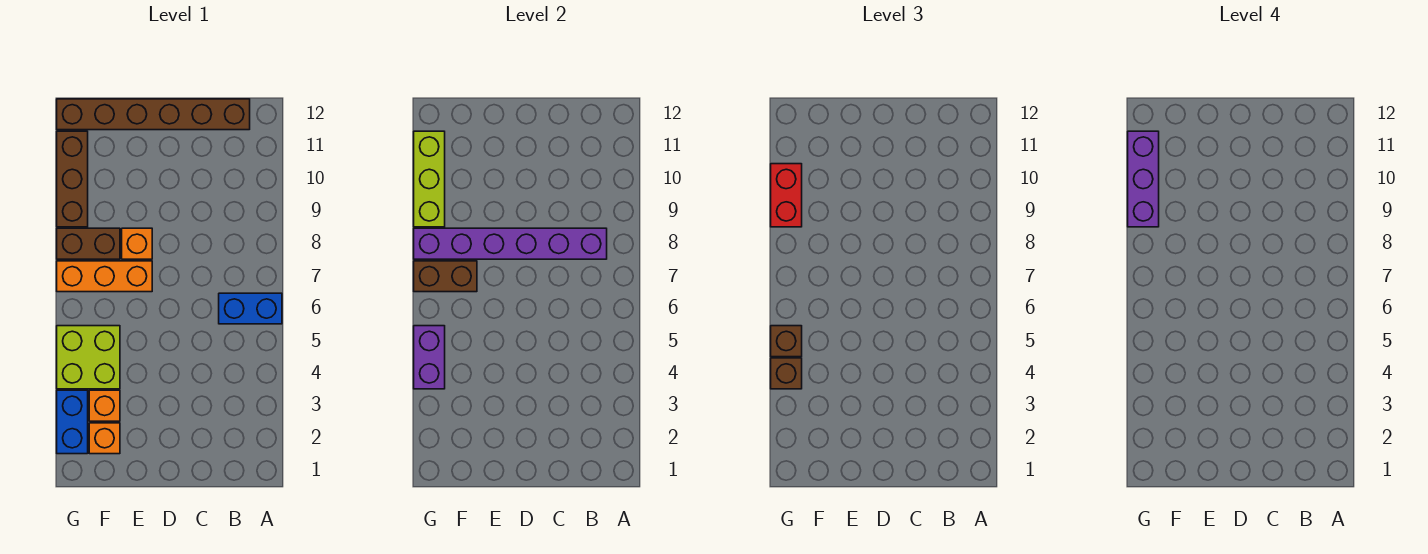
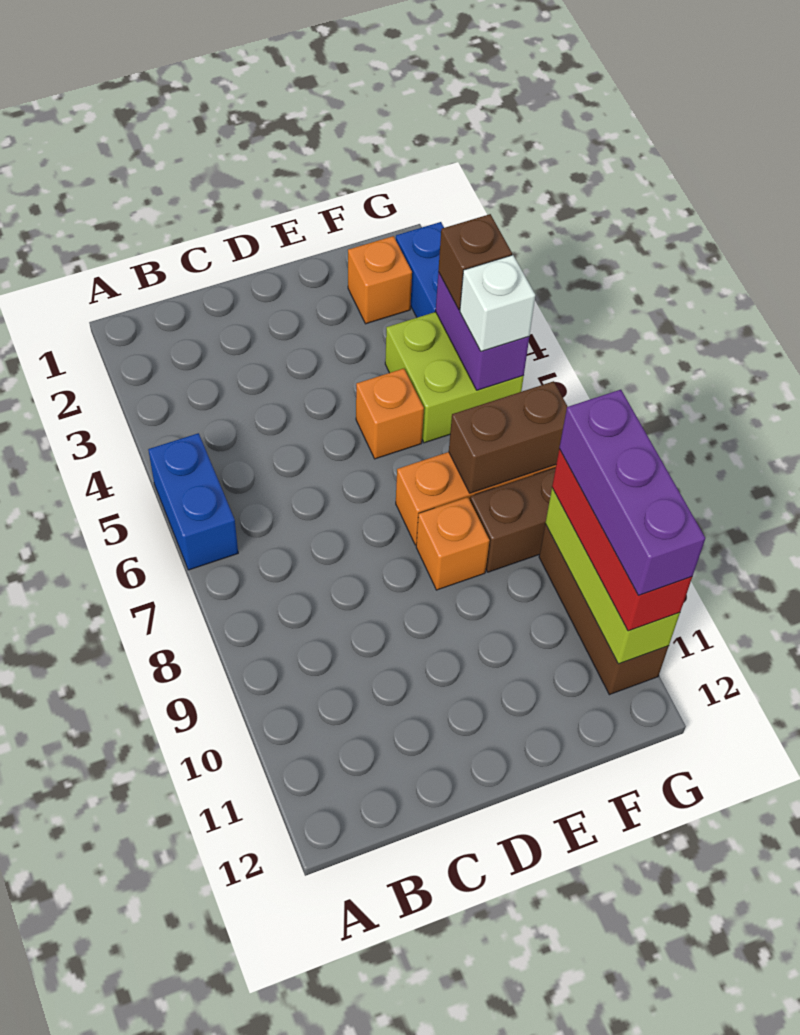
blue 1x2 brick [219,293,282,324] -> blue 1x2 brick turned to [148,433,238,570]
purple 1x6 brick [414,228,607,259] -> none
brown 1x6 brick [57,99,250,130] -> none
orange 1x1 brick [89,390,120,421] -> orange 1x1 brick moved to [356,369,424,459]
brown 1x1 brick [771,326,802,357] -> white 1x1 brick [460,255,535,352]
red 1x2 brick [771,164,802,227] -> red 1x3 brick [552,449,692,631]

